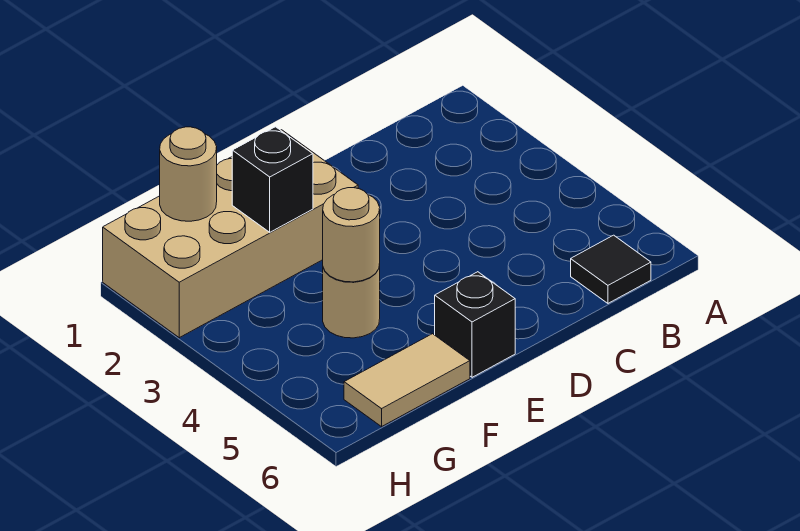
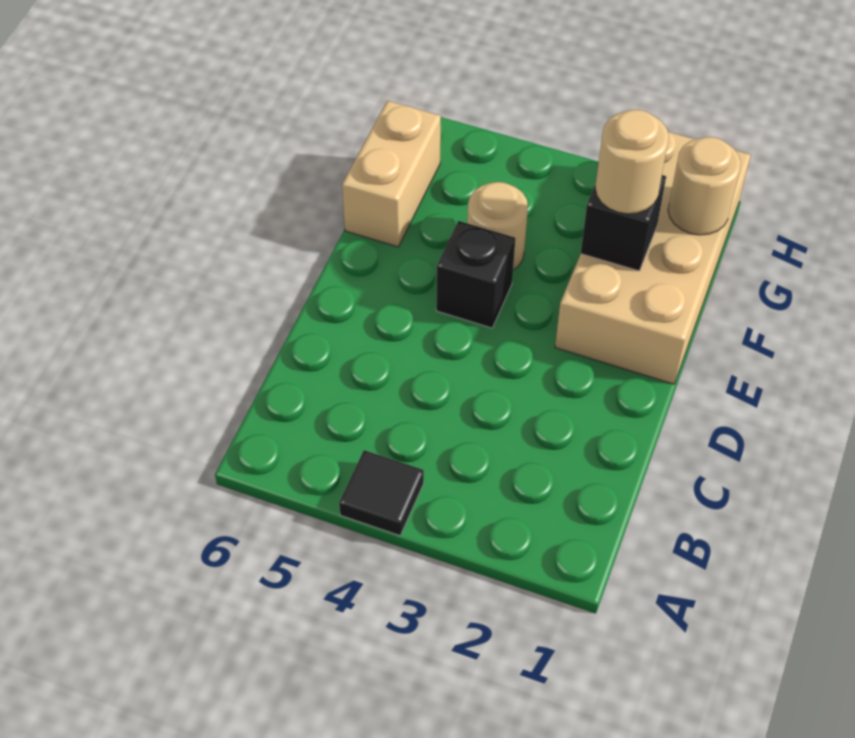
black 1x1 tile [571,235,651,303] -> black 1x1 tile moved to [339,450,424,536]
black 1x1 brick [435,272,515,377] -> black 1x1 brick moved to [436,221,515,328]
tan 1x1 round brick [323,188,380,282] -> tan 1x1 round brick moved to [595,110,669,214]
tan 1x2 tile [344,334,470,427] -> tan 1x2 brick [342,101,441,247]

